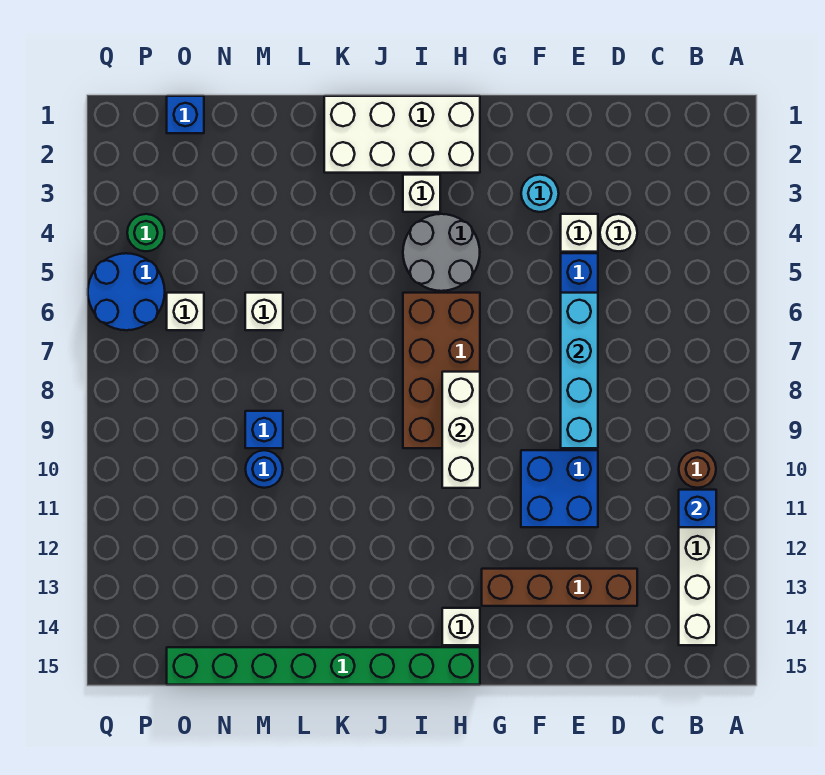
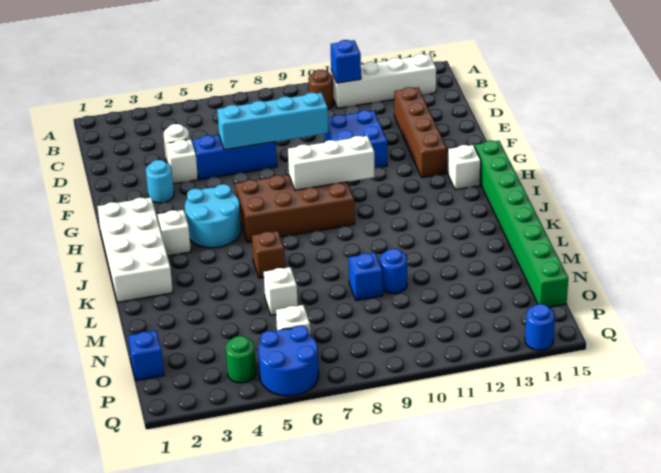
grey 2x2 round brick [403,214,480,291] -> cyan 2x2 round brick [185,184,241,248]
none -> brown 1x1 brick [252,231,285,278]
none -> blue 1x1 round brick [525,304,555,351]

